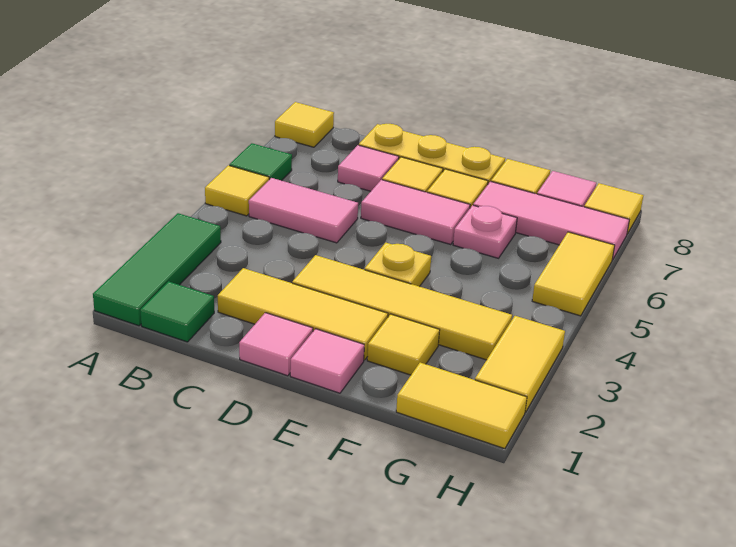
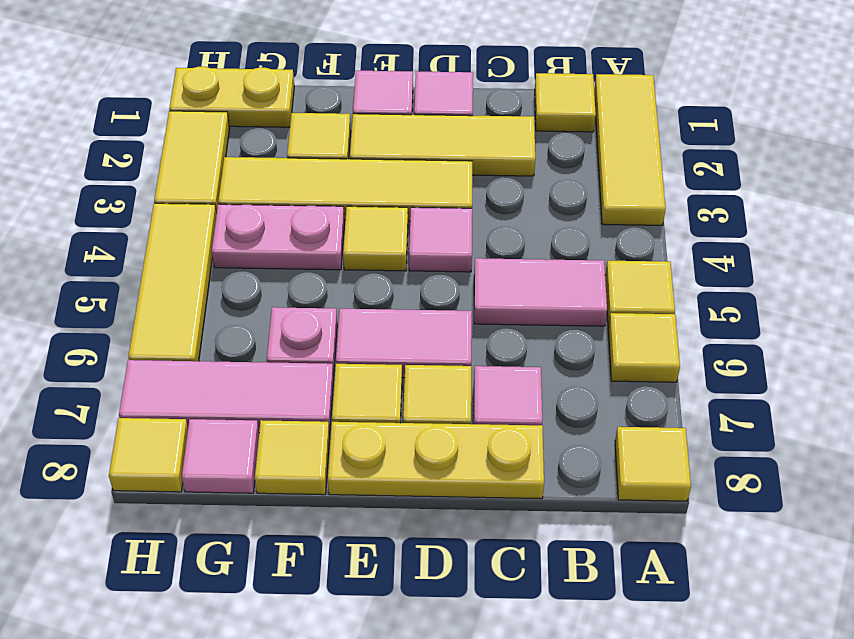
green 1x3 tile [93,213,221,326] -> yellow 1x3 tile [594,74,666,225]
green 1x1 tile [229,143,292,181] -> yellow 1x1 tile [608,313,680,382]
green 1x1 tile [140,281,214,342] -> yellow 1x1 tile [535,73,596,132]
none -> pink 1x1 tile [409,207,472,272]
yellow 1x1 plate [365,243,431,287] -> yellow 1x1 tile [343,206,408,271]
none -> pink 1x2 plate [212,204,344,270]
yellow 1x2 tile [396,363,527,449] -> yellow 1x2 plate [169,67,294,127]
yellow 1x2 tile [532,232,615,316] -> yellow 1x3 tile [128,203,216,361]

